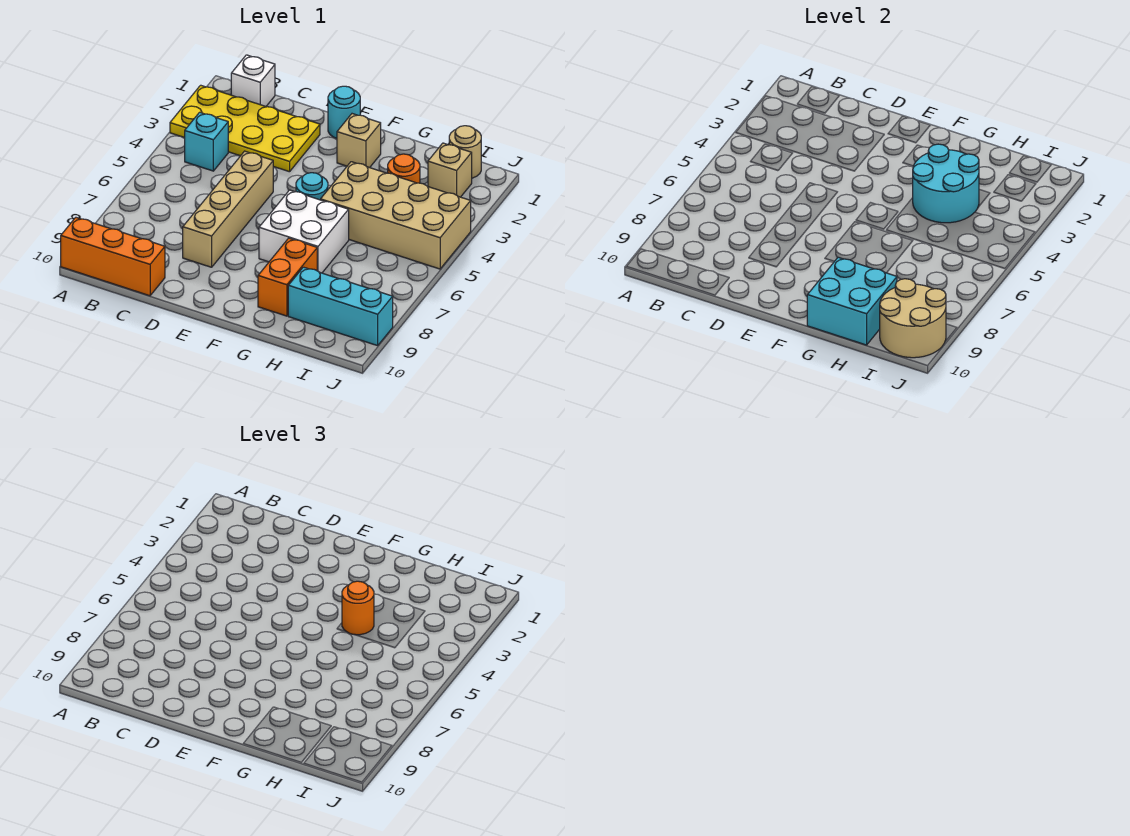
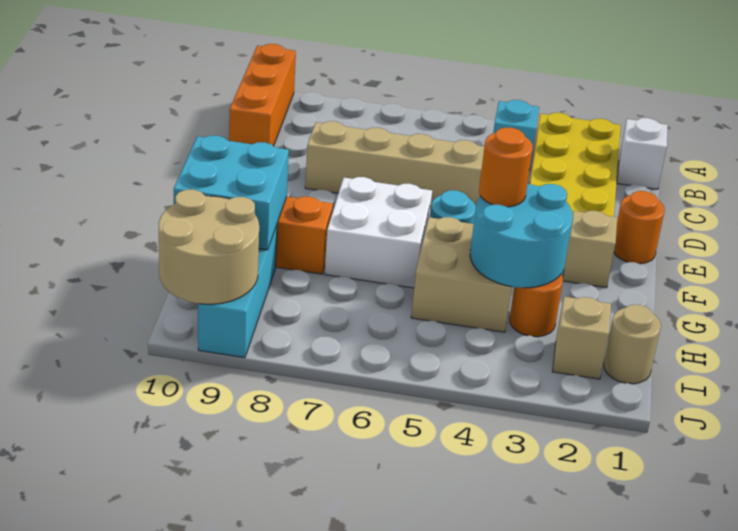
cyan 1x1 round brick [328,86,360,139] -> orange 1x1 round brick [614,191,665,264]
tan 2x4 brick [321,162,471,269] -> tan 2x2 brick [411,217,512,332]

